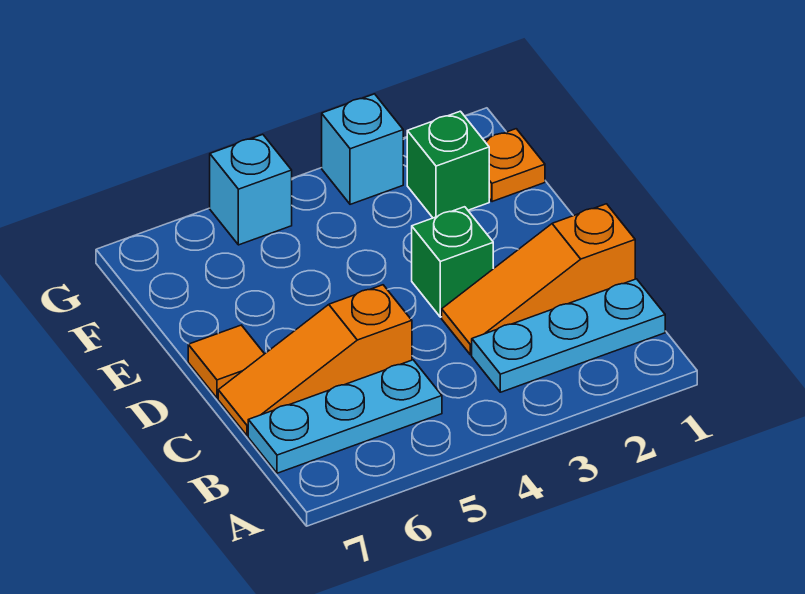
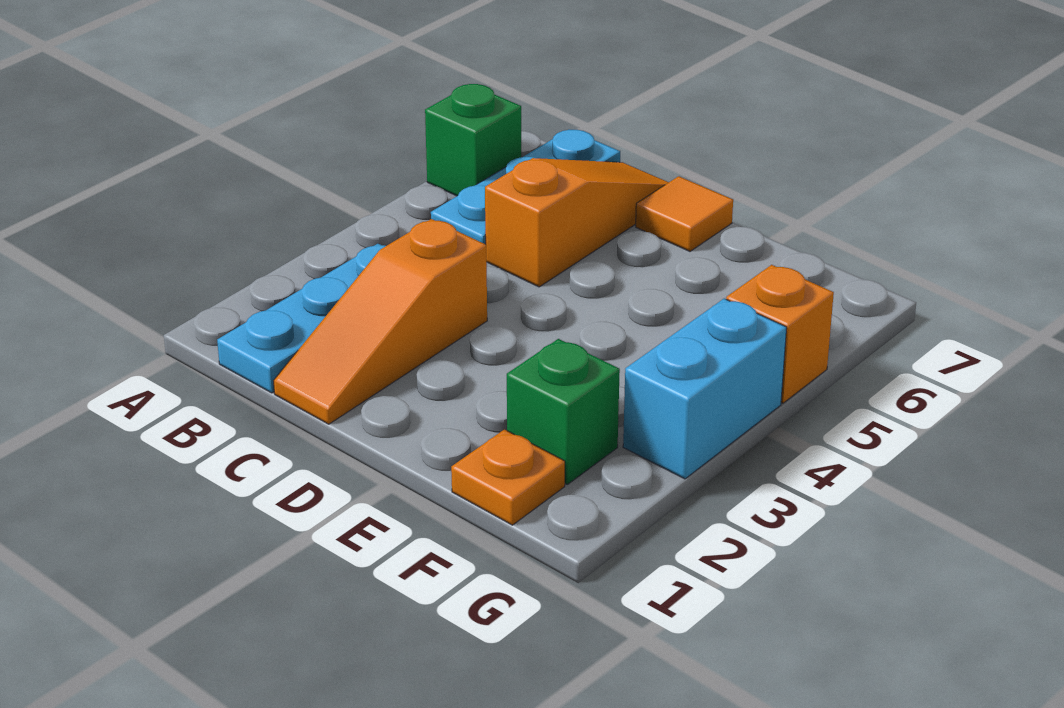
orange 1x3 slope [442,204,635,355] -> orange 1x3 slope turned to [274,219,487,424]
green 1x1 brick [412,207,493,317] -> green 1x1 brick moved to [425,84,521,196]
cyan 1x1 brick [322,94,403,204] -> cyan 1x2 brick [623,299,787,479]
cyan 1x1 brick [210,134,292,245] -> orange 1x1 brick [726,265,834,403]

